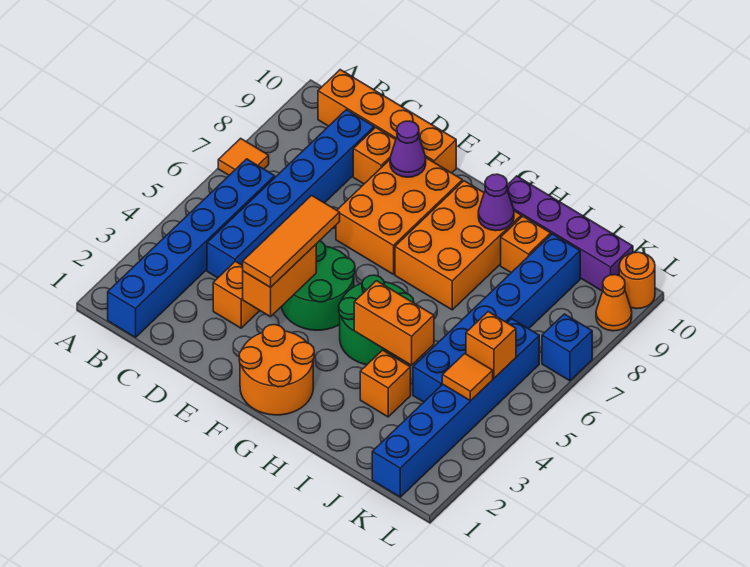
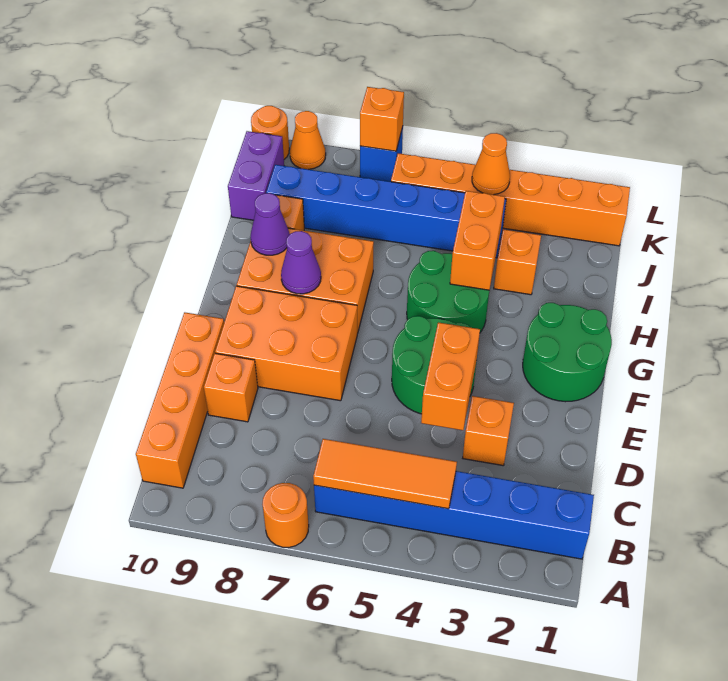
orange 1x1 tile [218,138,269,175] -> orange 1x1 round brick [262,483,309,548]
blue 1x6 brick [207,110,374,278] -> none
orange 1x2 brick [243,245,316,317] -> orange 1x2 brick turned to [421,322,480,430]
orange 1x3 tile [243,195,340,287] -> orange 1x3 tile moved to [313,439,457,509]
purple 1x1 cone [390,121,426,177] -> purple 1x1 cone moved to [281,231,321,294]
orange 2x2 round brick [239,325,314,415] -> green 2x2 round brick [523,303,612,402]
purple 1x4 brick [507,176,633,291] -> purple 1x2 brick [228,131,284,220]
blue 1x6 brick [372,319,539,497] -> orange 1x6 brick [391,153,630,246]
orange 1x1 tile [442,354,493,401] -> orange 1x1 cone [472,133,510,195]
orange 1x1 brick [466,312,516,378] -> orange 1x1 brick moved to [360,87,404,151]

